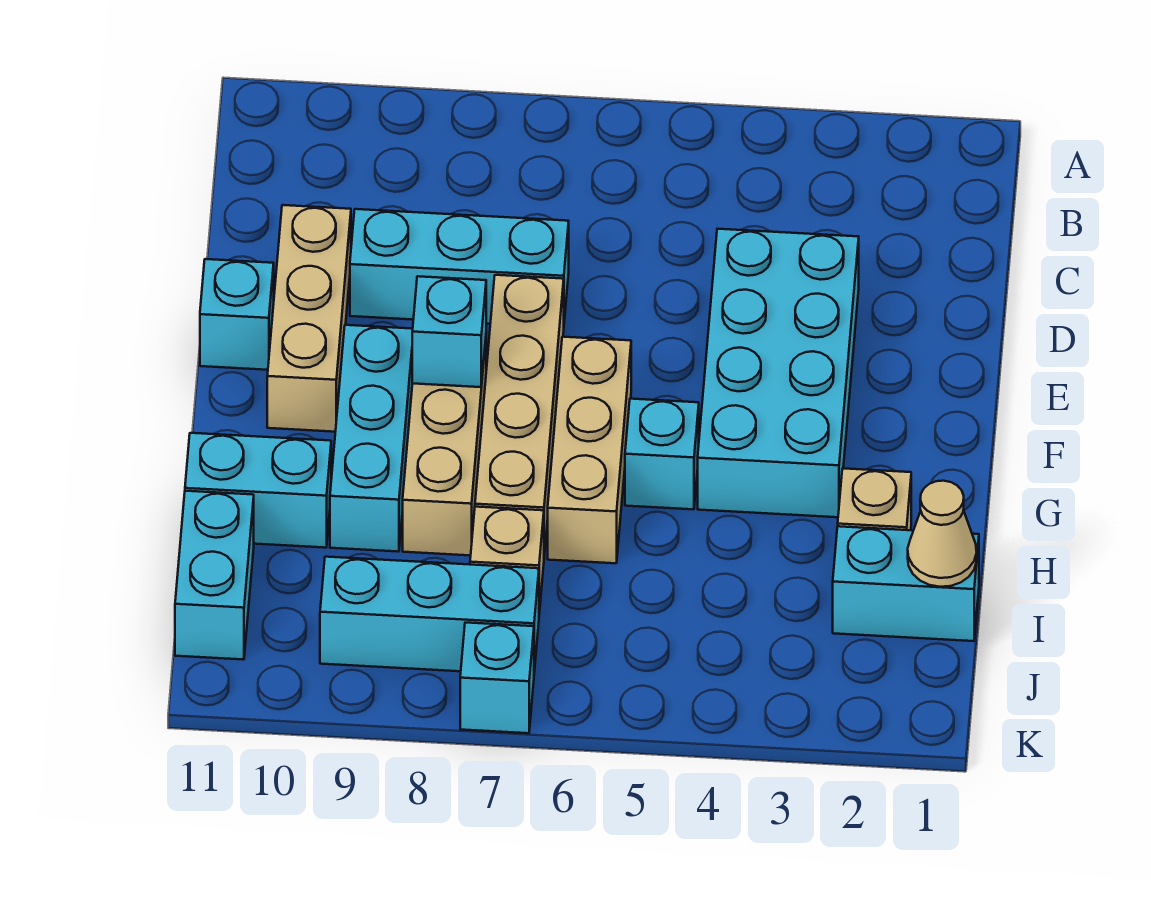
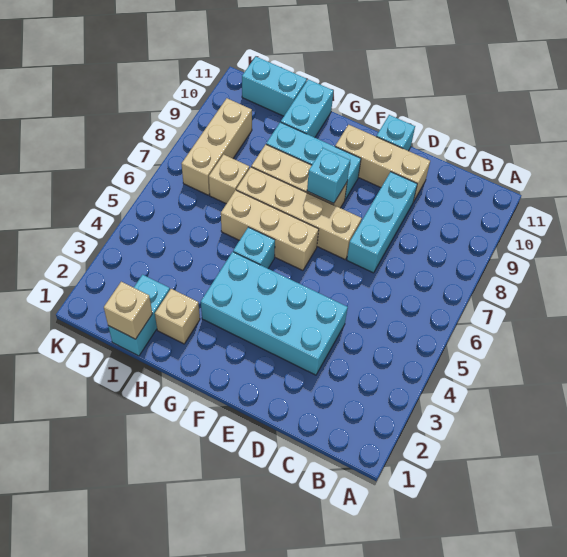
tan 1x1 cone [908,481,977,587] -> tan 1x1 brick [104,282,152,339]
cyan 1x3 brick [320,557,539,672] -> tan 1x3 brick [182,98,252,195]
cyan 1x1 brick [460,623,534,733] -> none

